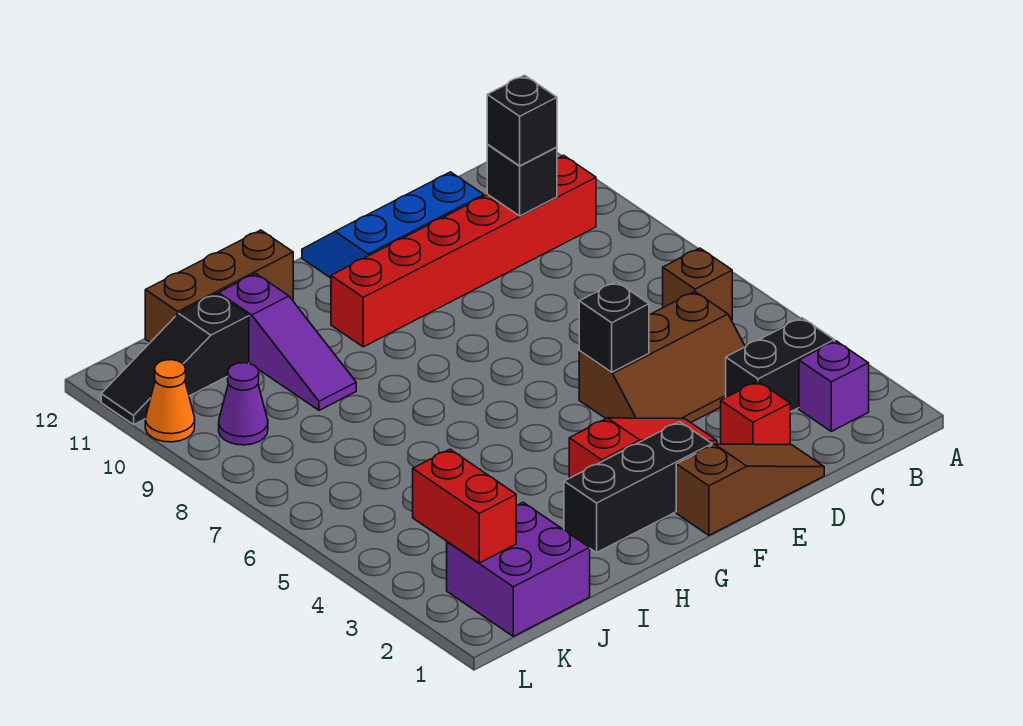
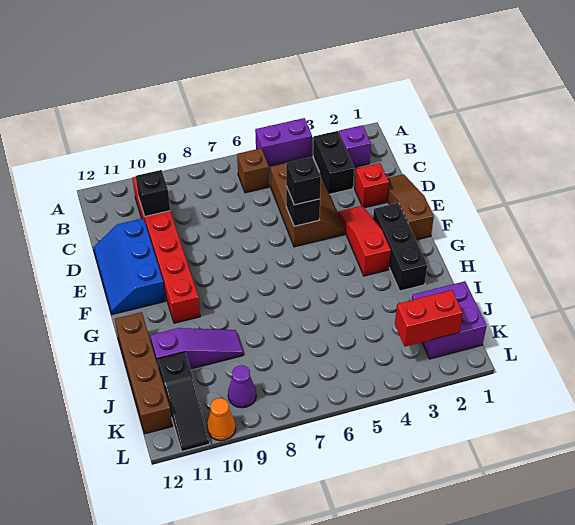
none -> purple 1x2 brick [255,118,312,166]
black 1x1 brick [487,75,557,166] -> black 1x1 brick moved to [286,157,321,205]
brown 1x3 brick [145,230,293,342] -> brown 1x4 brick [115,312,172,434]

